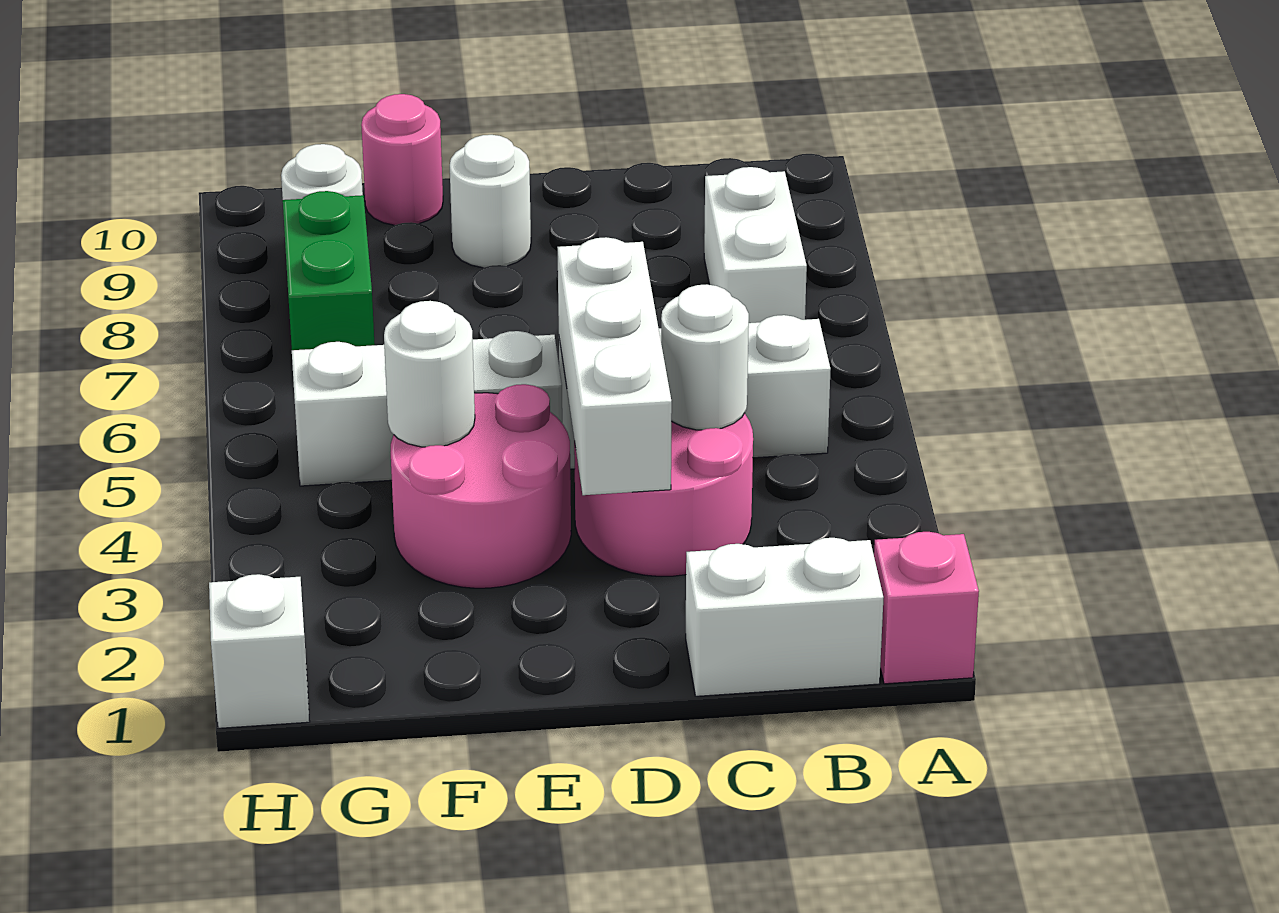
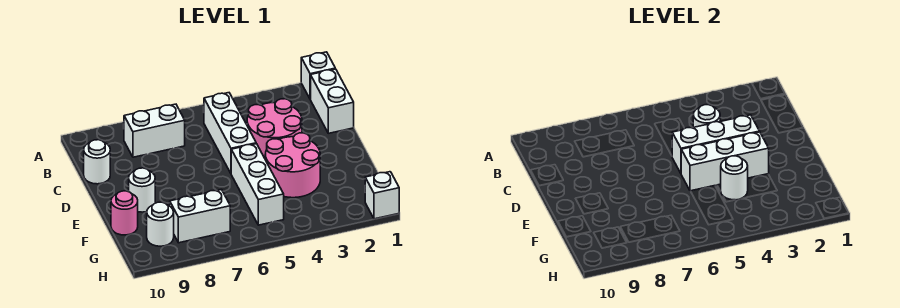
pink 1x1 brick [874,532,979,684] -> white 1x1 brick [301,52,335,99]
none -> white 1x1 round brick [84,140,110,184]
none -> white 1x3 brick [681,132,769,191]
green 1x2 brick [283,191,375,350] -> white 1x2 brick [170,190,230,243]

